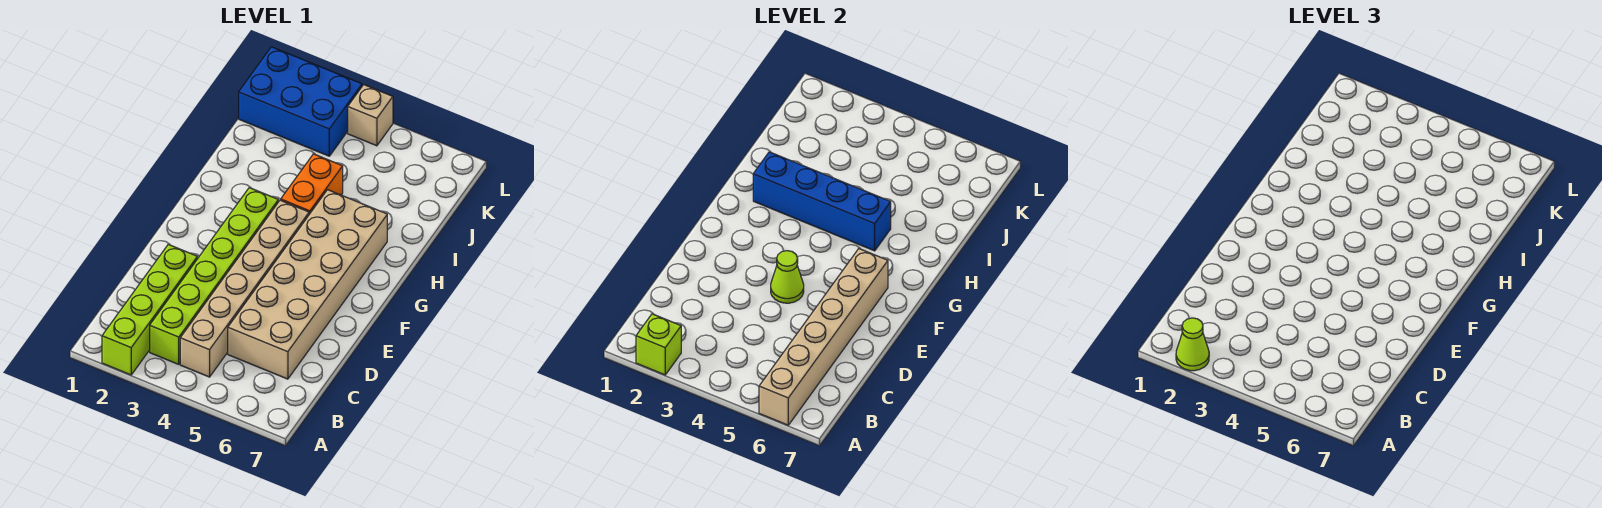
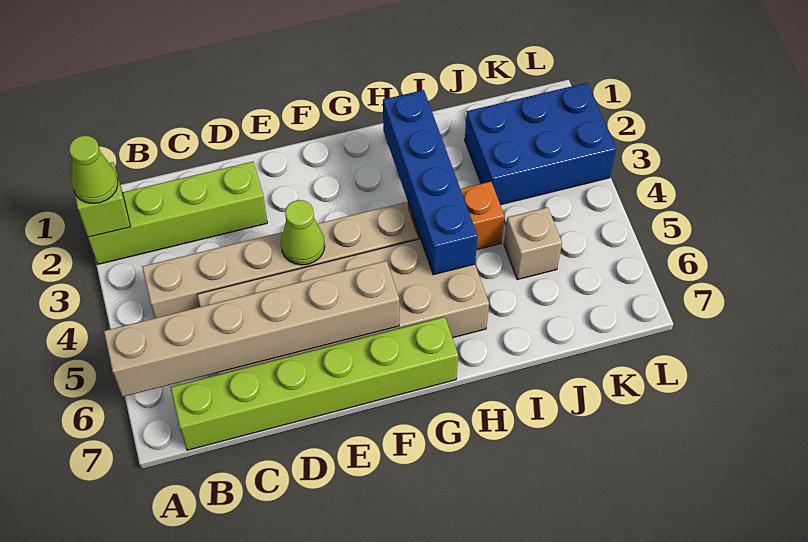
lime 1x6 brick [150,188,278,364] -> lime 1x6 brick moved to [170,317,458,450]
blue 2x3 brick [239,47,362,156] -> blue 2x3 brick turned to [465,83,616,205]
tan 1x1 brick [348,85,393,146] -> tan 1x1 brick moved to [504,207,562,280]

